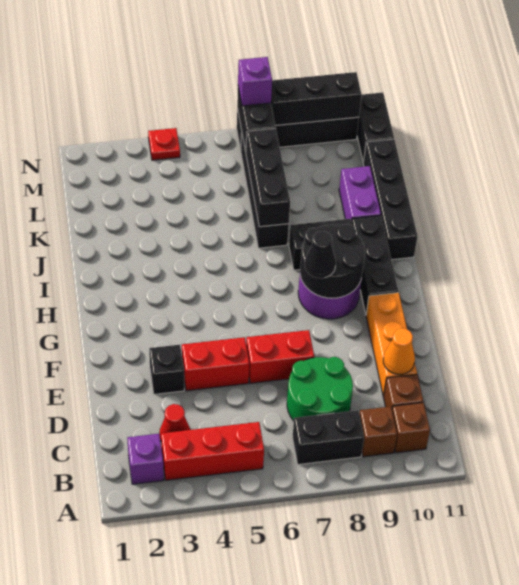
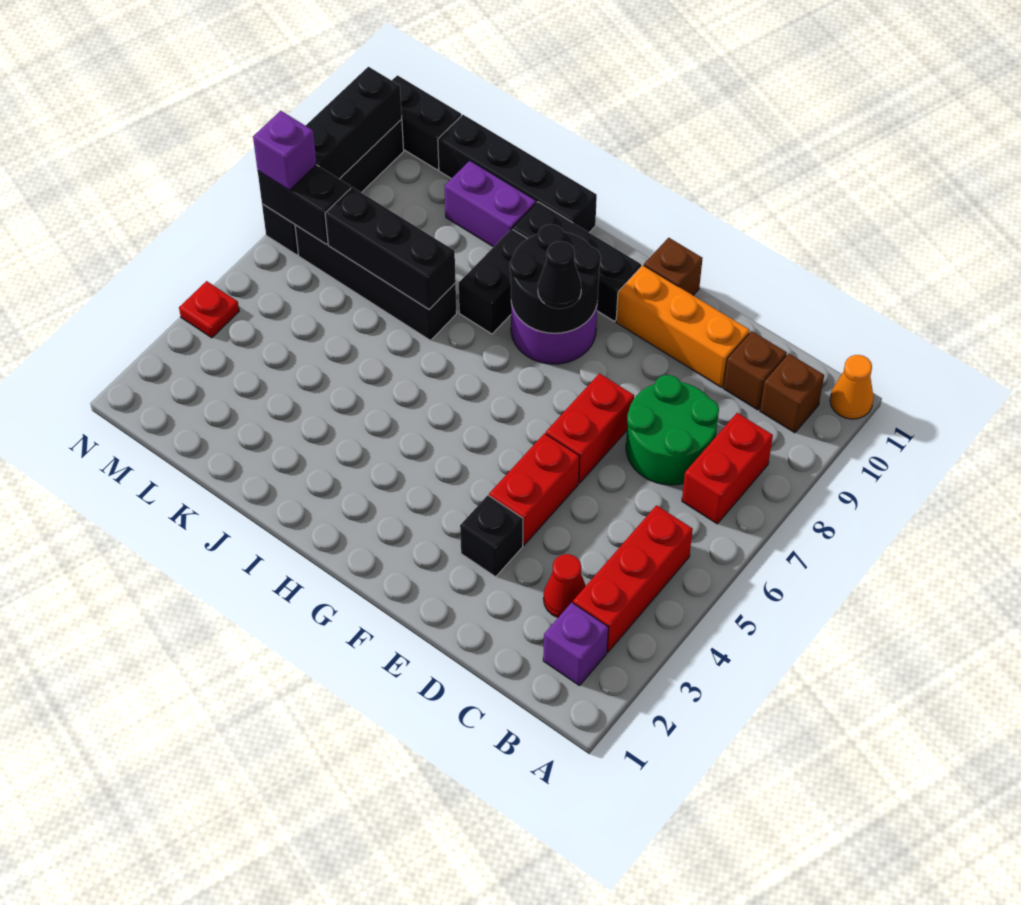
black 1x2 brick [293,410,364,465] -> red 1x2 brick [682,413,773,524]
brown 1x1 brick [359,406,397,457] -> brown 1x1 brick moved to [644,238,703,295]
orange 1x1 cone [383,328,415,375] -> orange 1x1 cone moved to [830,355,874,419]

